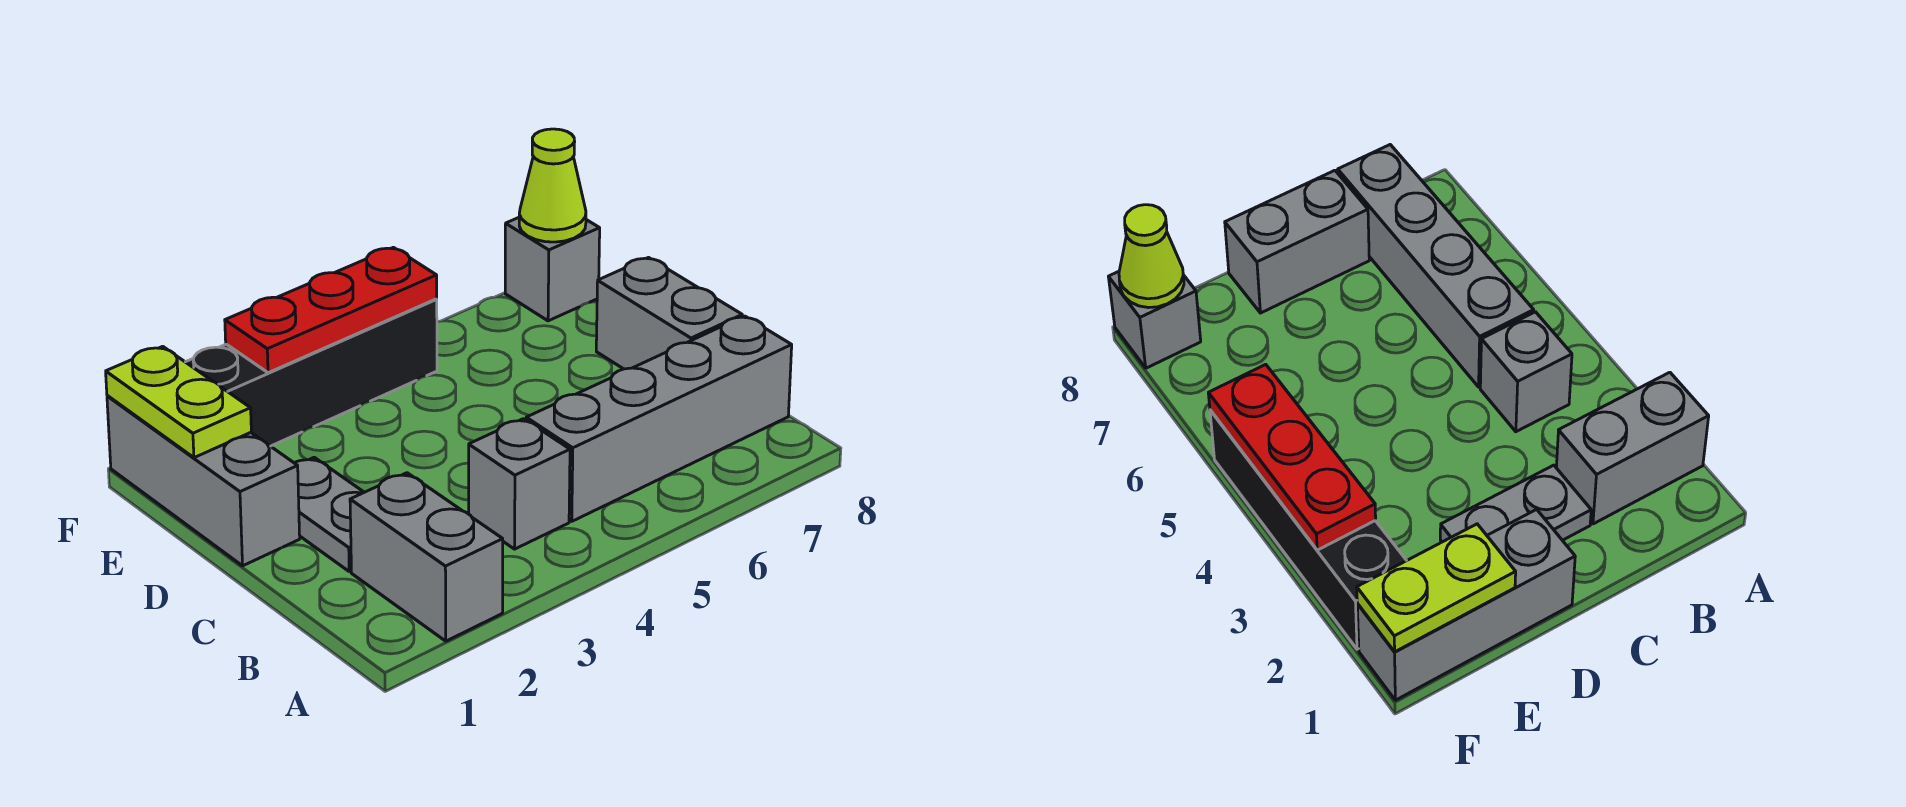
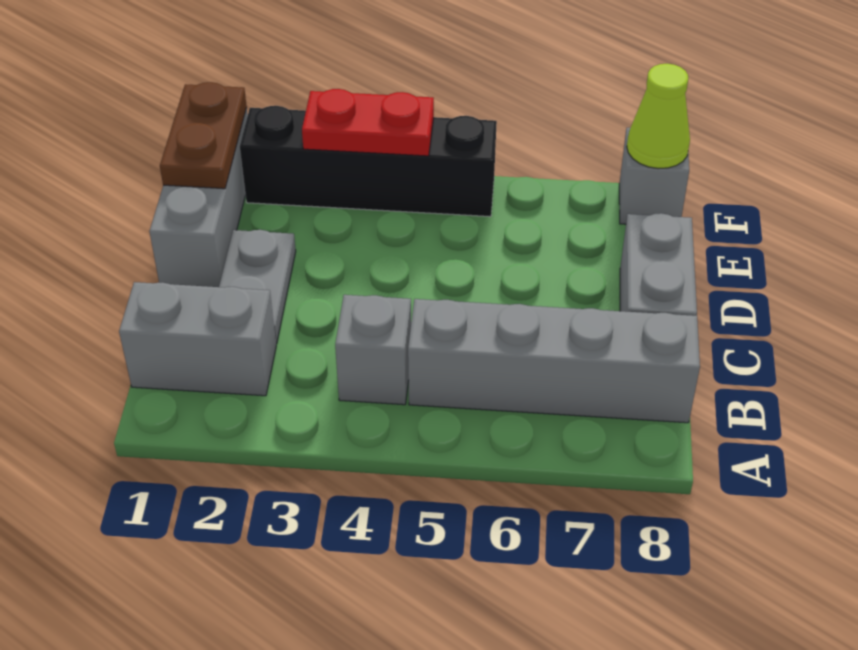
grey 1x2 brick [350,473,503,641] -> grey 1x2 brick turned to [119,282,276,396]
lime 1x2 plate [106,346,251,458] -> brown 1x2 plate [160,82,247,189]
red 1x3 plate [225,247,437,373] -> red 1x2 plate [302,89,434,156]

